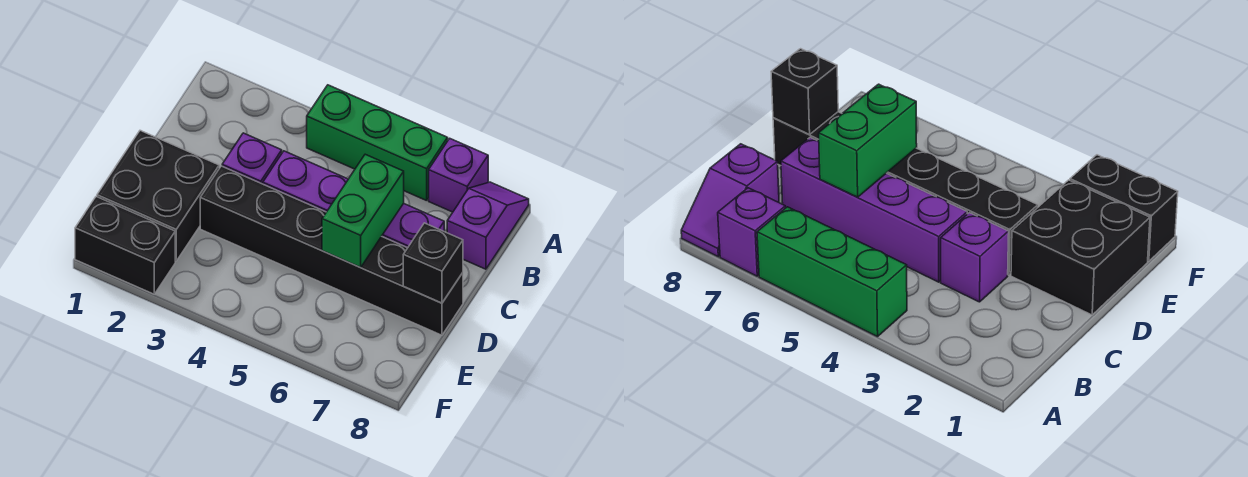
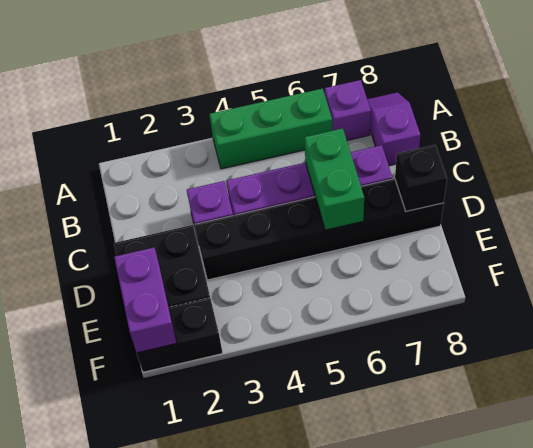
none -> purple 1x2 brick [114,248,177,353]

